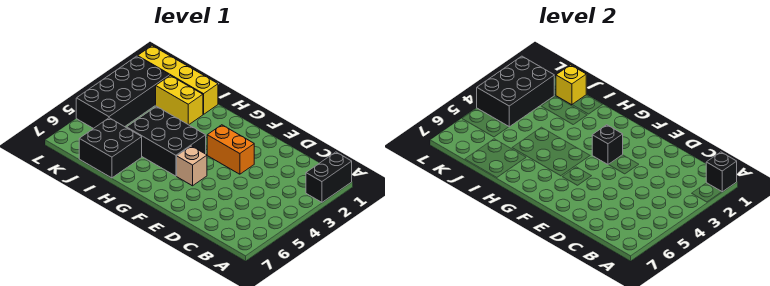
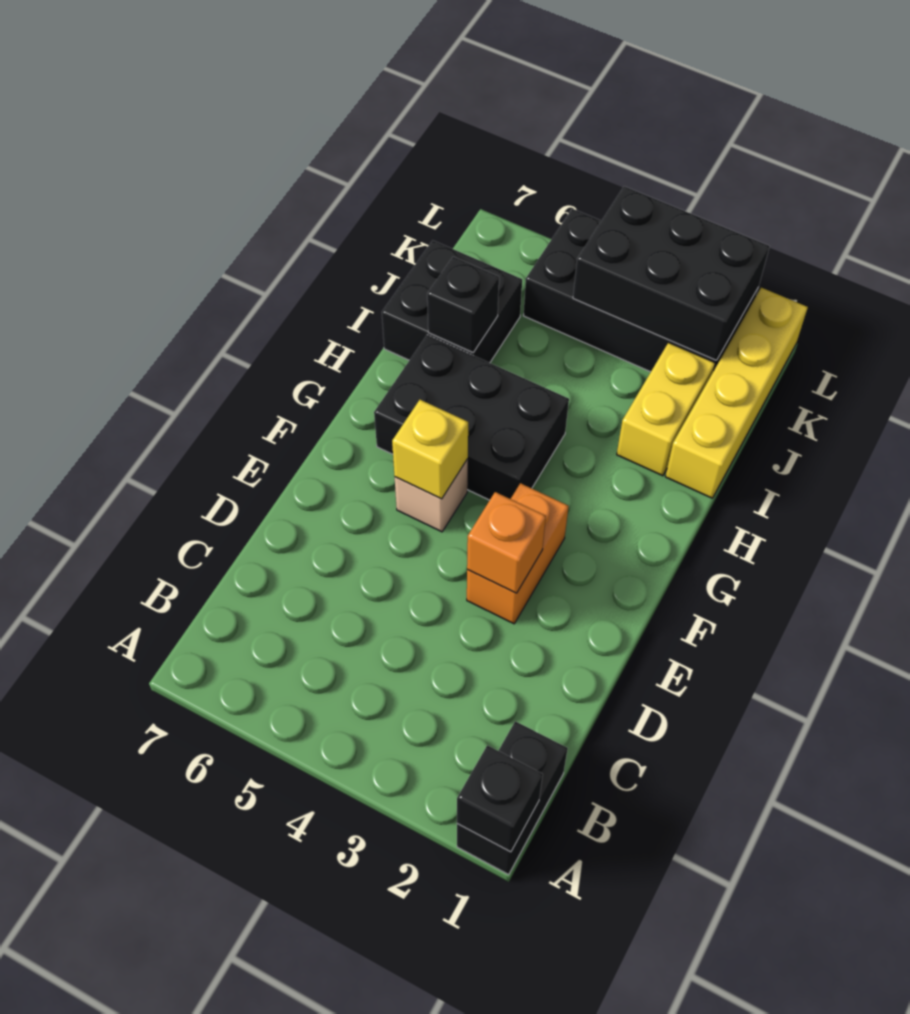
black 1x2 brick [306,152,352,202] -> black 1x2 brick turned to [457,721,568,874]
none -> orange 1x1 brick [467,492,546,593]
black 1x1 brick [592,125,623,164] -> black 1x1 brick moved to [427,257,499,353]
black 2x3 brick [127,106,206,176] -> black 2x3 brick turned to [374,335,569,500]
yellow 1x1 brick [556,65,586,105] -> yellow 1x1 brick moved to [392,400,468,499]

